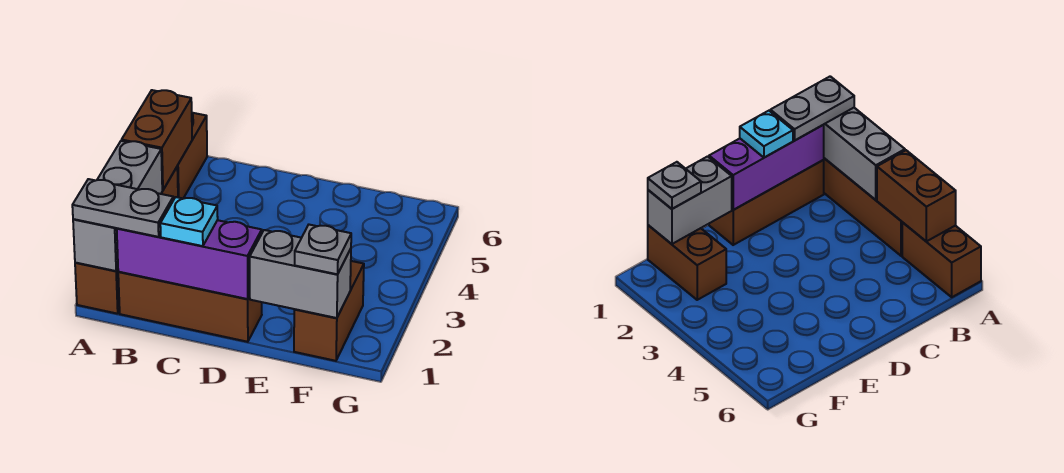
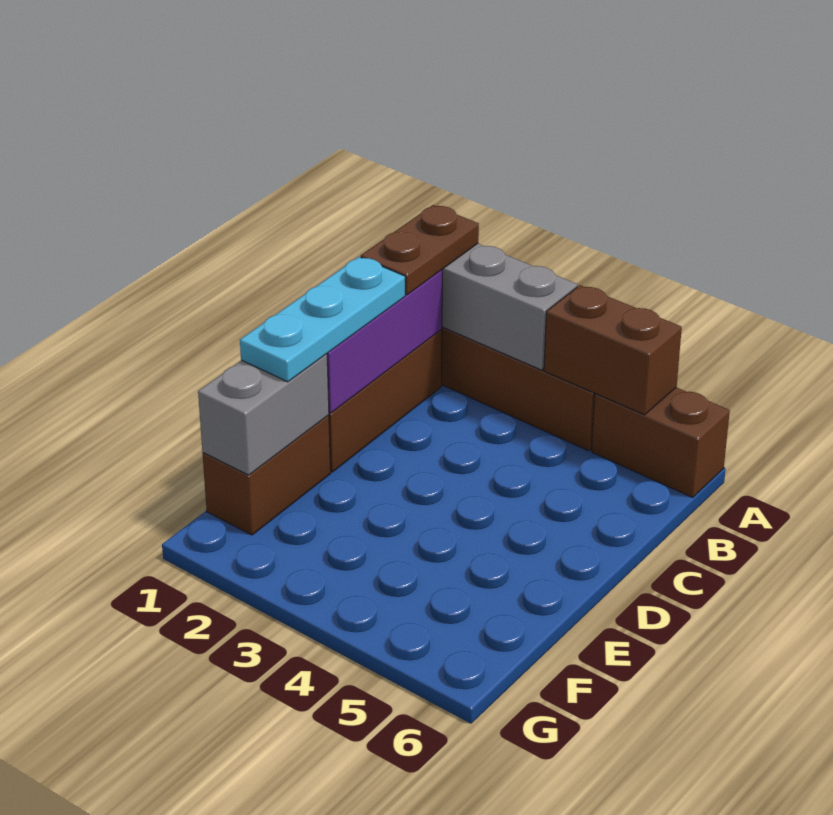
grey 1x2 plate [72,179,173,237] -> brown 1x2 plate [361,205,479,295]
cyan 1x1 plate [160,197,218,246] -> cyan 1x3 plate [240,257,405,382]
brown 1x2 brick [294,261,364,361] -> brown 1x2 brick turned to [202,415,331,535]
grey 1x1 plate [295,225,351,274] -> none

